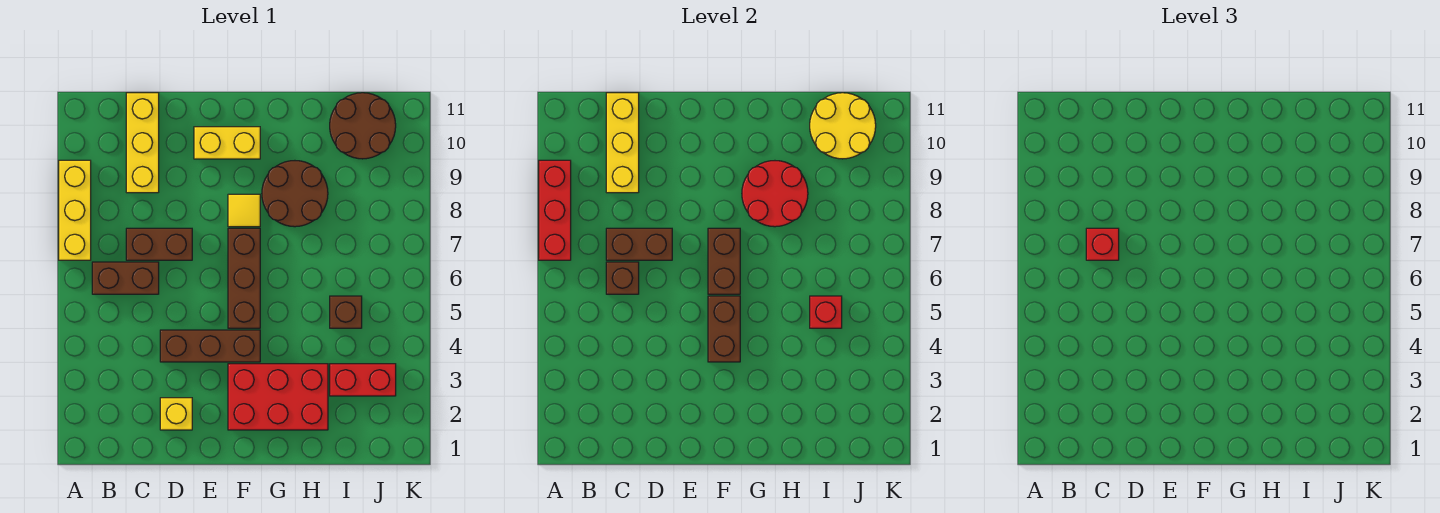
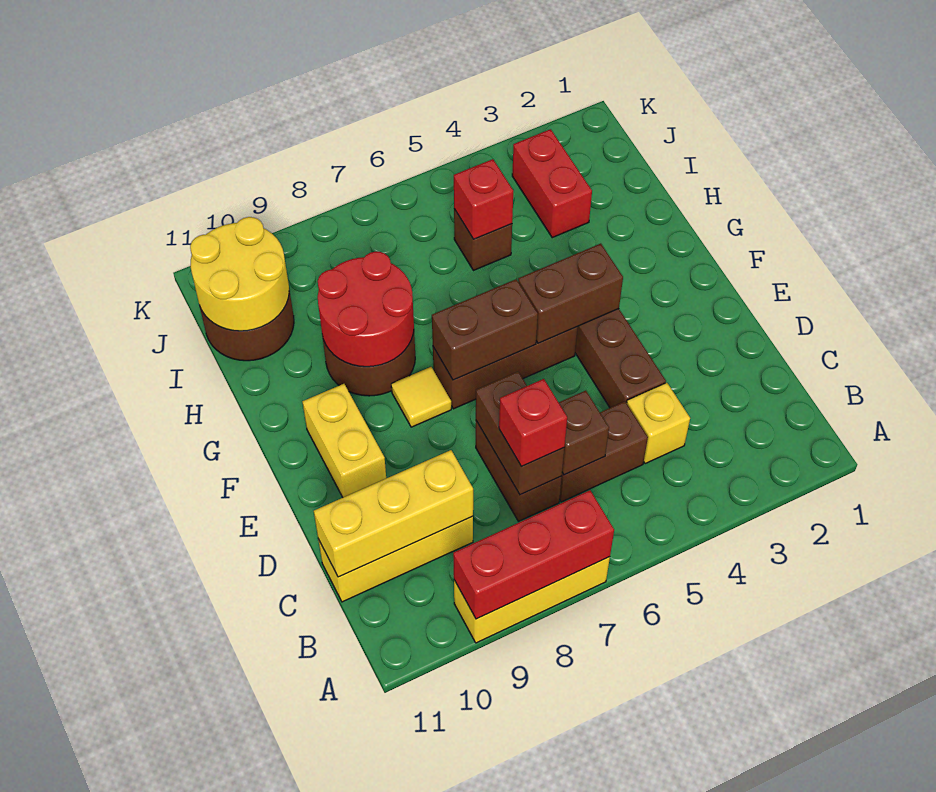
brown 1x2 brick [92,262,159,294] -> brown 1x2 brick turned to [559,401,648,502]
yellow 1x1 brick [160,398,192,430] -> yellow 1x1 brick moved to [627,383,690,464]
red 2x3 brick [228,364,328,430] -> none

